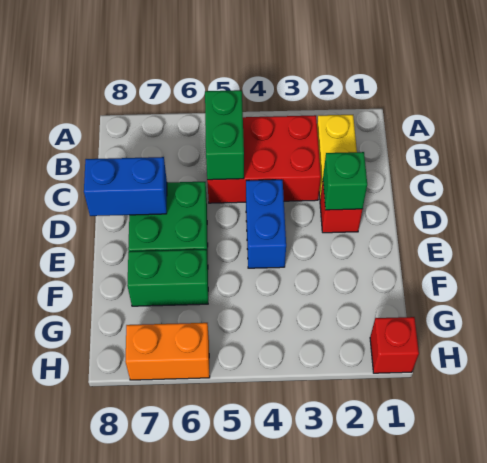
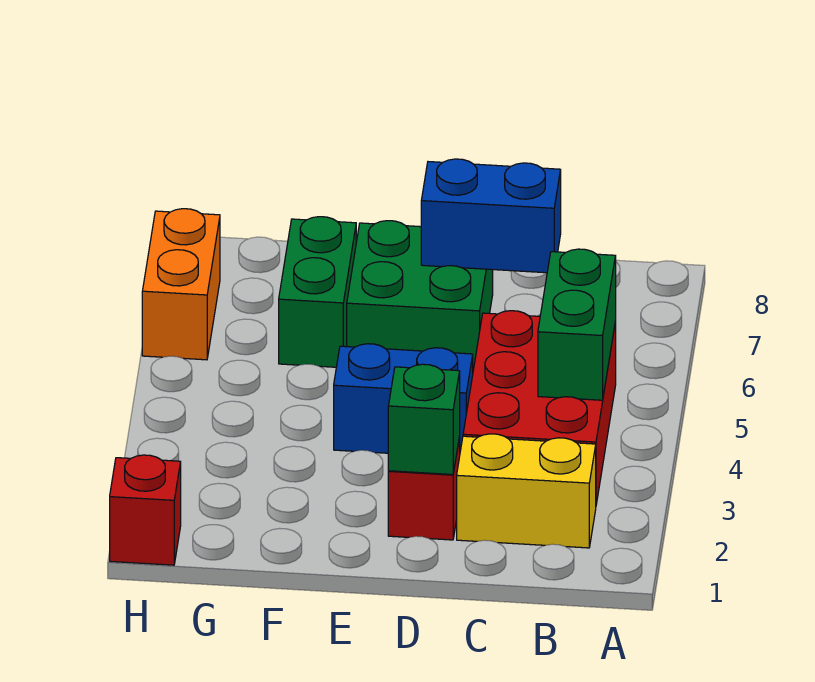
green 1x2 brick [205,90,244,180] -> green 1x2 brick turned to [538,249,616,400]
blue 1x2 brick [84,157,167,216] -> blue 1x2 brick turned to [421,159,561,273]

